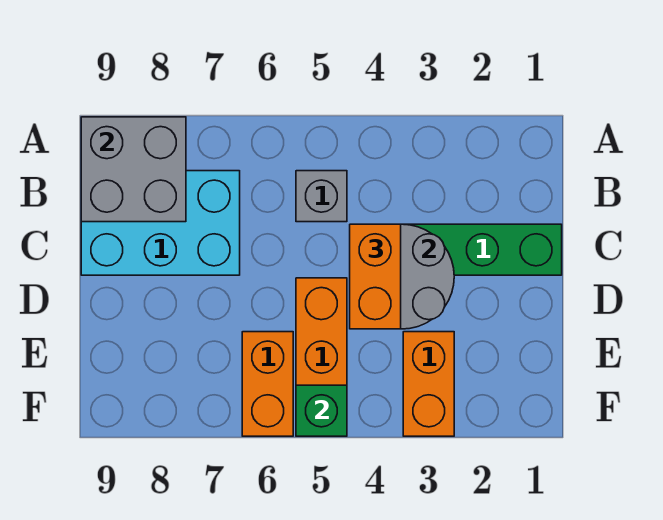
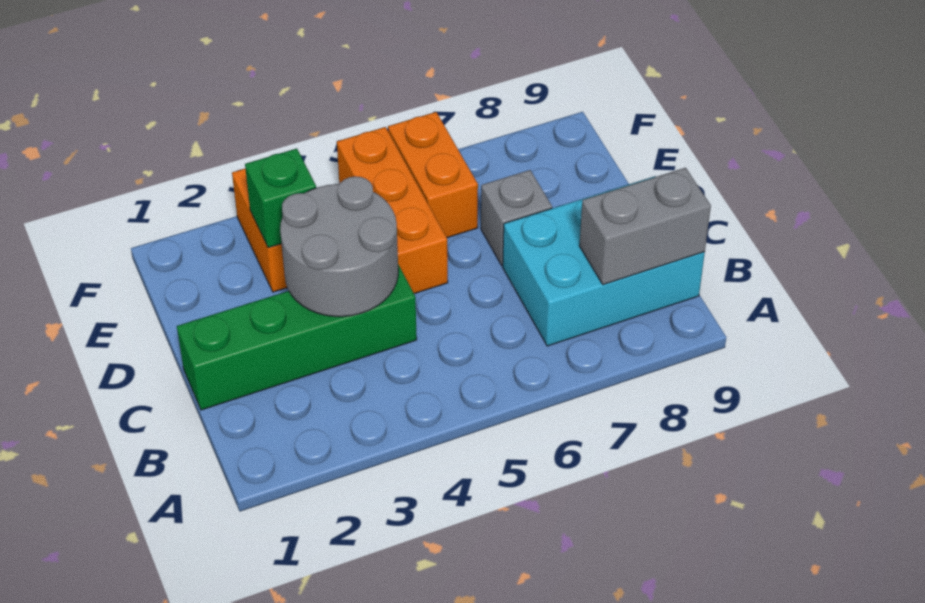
grey 2x2 brick [81,117,186,222] -> grey 1x2 brick [579,168,711,285]
grey 1x1 brick [296,171,347,222] -> grey 1x1 brick moved to [481,170,552,266]
orange 1x2 brick [350,224,401,329] -> none
green 1x1 brick [296,385,347,436] -> green 1x1 brick moved to [245,149,316,248]

